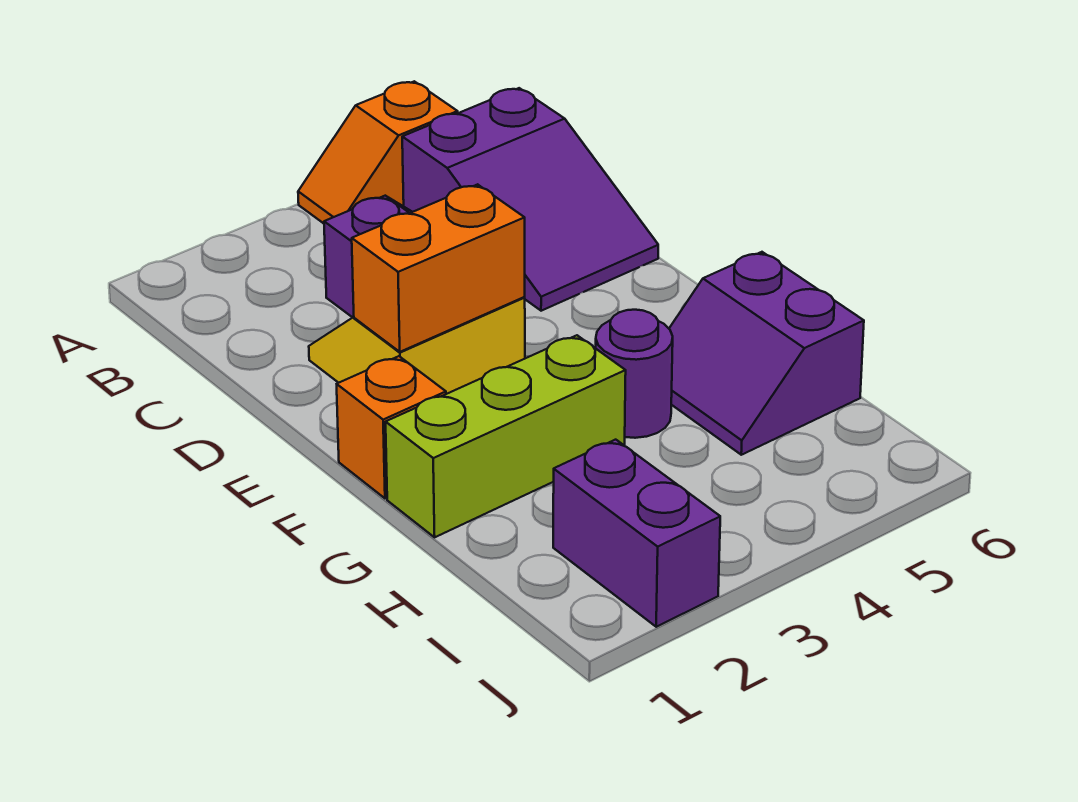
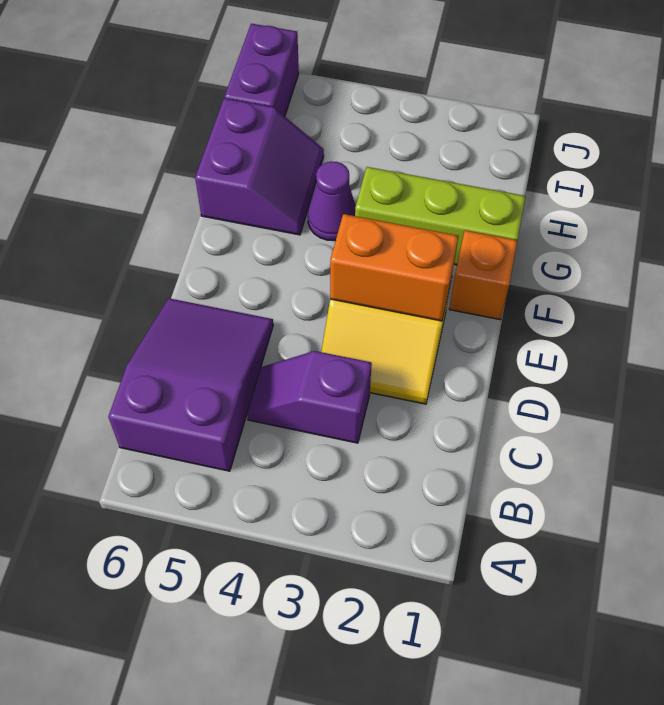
orange 1x2 slope [298,81,458,223] -> none
purple 1x1 round brick [596,310,673,438] -> purple 1x1 cone [308,161,356,241]
purple 1x2 brick [553,440,720,627] -> purple 1x2 brick moved to [225,24,299,116]

